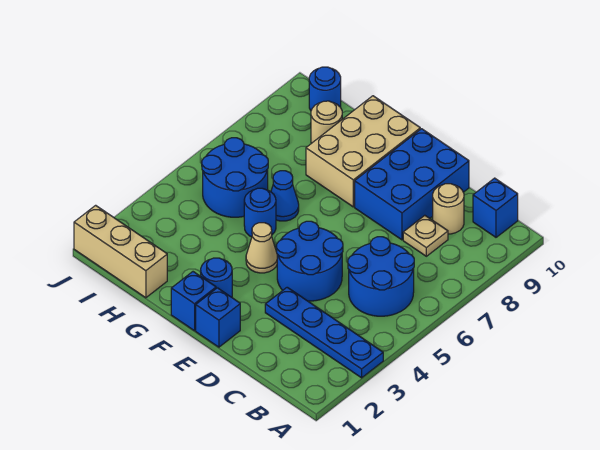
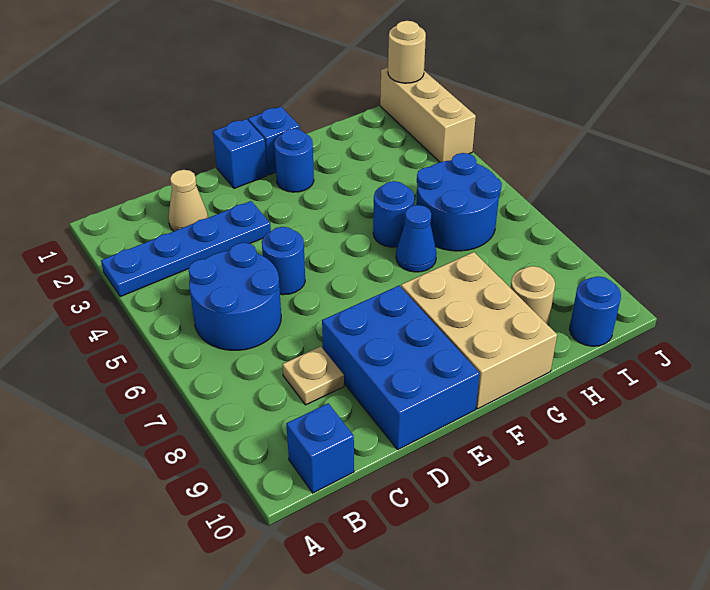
tan 1x1 round brick [433,184,464,234] -> tan 1x1 round brick moved to [388,21,426,83]
blue 2x2 round brick [276,221,343,301] -> blue 1x1 round brick [262,227,305,295]
tan 1x1 cone [246,223,278,273] -> tan 1x1 cone moved to [168,170,208,231]
tan 1x3 brick [74,205,167,298] -> tan 1x3 brick turned to [380,67,476,162]

